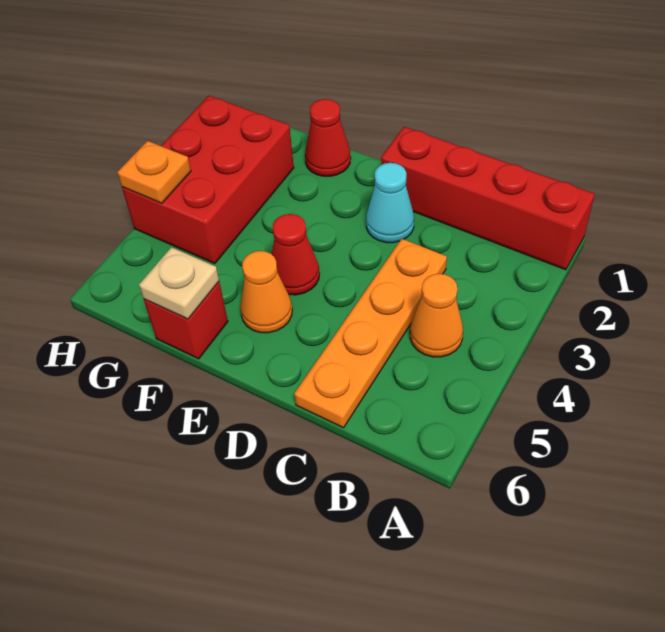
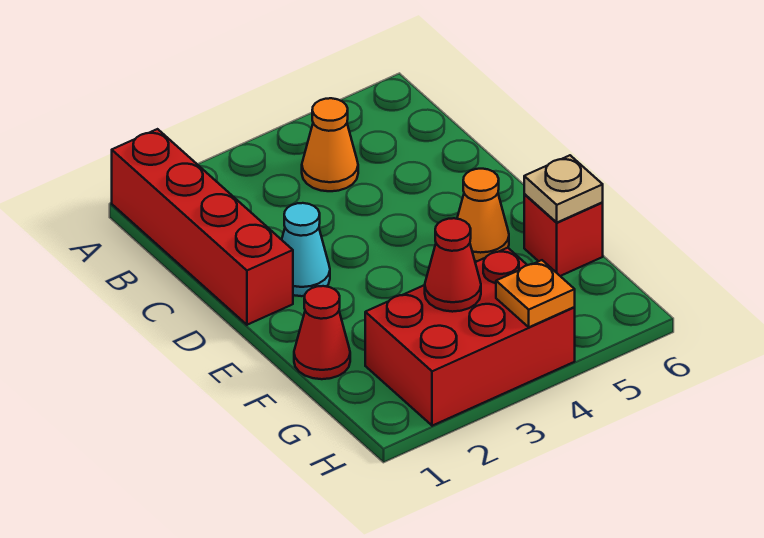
orange 1x4 plate [294,239,447,428] -> none
red 1x1 cone [272,214,319,295] -> red 1x1 cone moved to [425,218,481,312]

